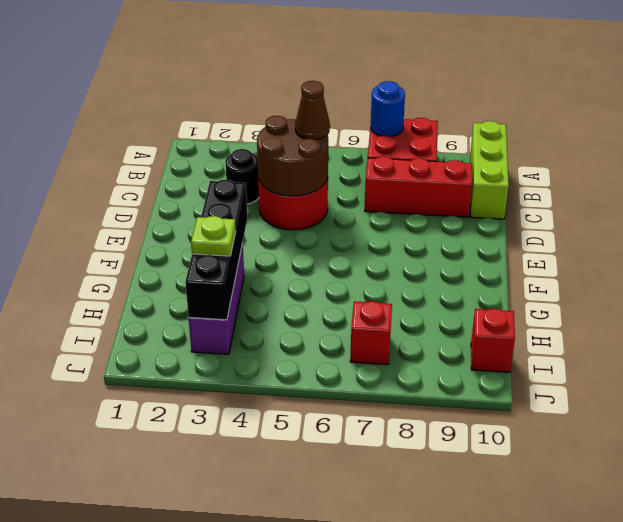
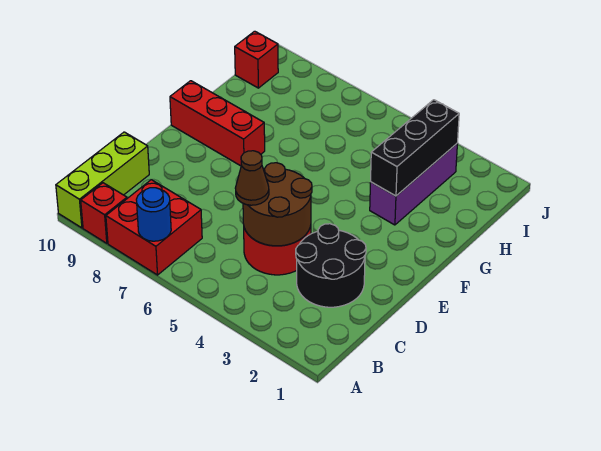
black 1x1 round brick [225,149,259,204] -> black 2x2 round brick [296,224,366,307]
red 1x3 brick [365,156,472,217] -> red 1x3 brick moved to [170,81,265,166]
black 1x4 brick [185,180,247,320] -> black 1x3 brick [371,100,459,196]
lime 1x1 plate [191,216,236,256] -> none
red 1x1 brick [350,301,392,365] -> red 1x1 brick moved to [81,183,127,243]

